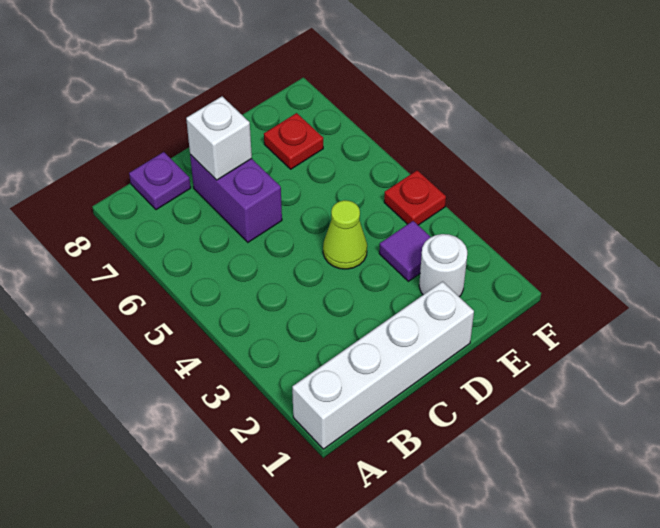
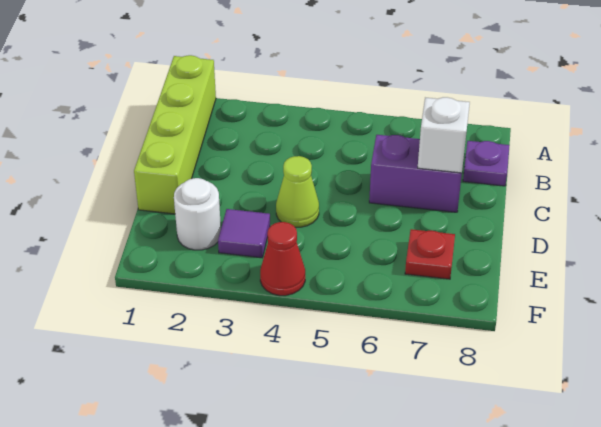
white 1x4 brick [292,281,474,449] -> lime 1x4 brick [134,55,216,214]
red 1x1 plate [384,170,446,225] -> red 1x1 cone [260,222,305,296]

